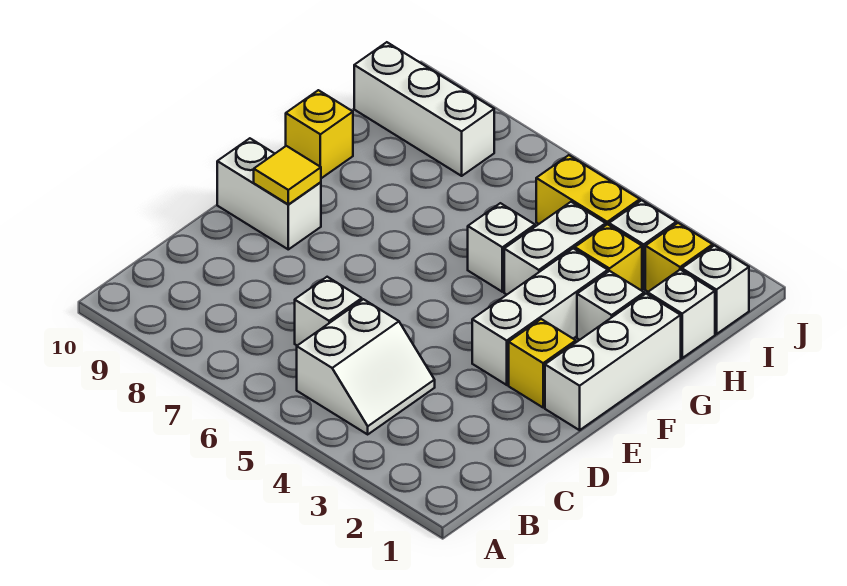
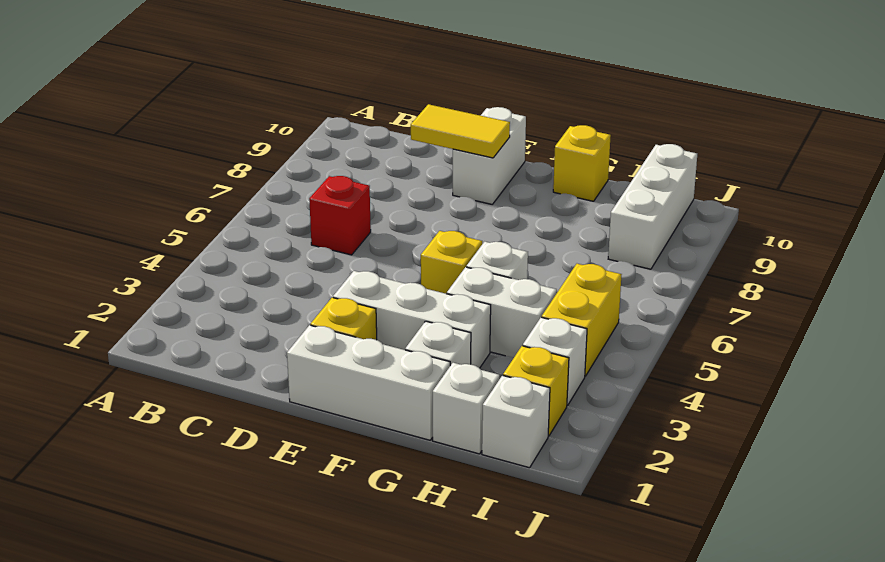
white 2x2 slope [297,299,435,434] -> none
white 1x1 brick [295,277,362,346] -> red 1x1 brick [309,176,371,255]
yellow 1x1 tile [254,146,321,204] -> yellow 1x2 tile [411,104,510,158]
yellow 1x1 brick [575,224,642,291] -> yellow 1x1 brick moved to [421,231,482,294]

